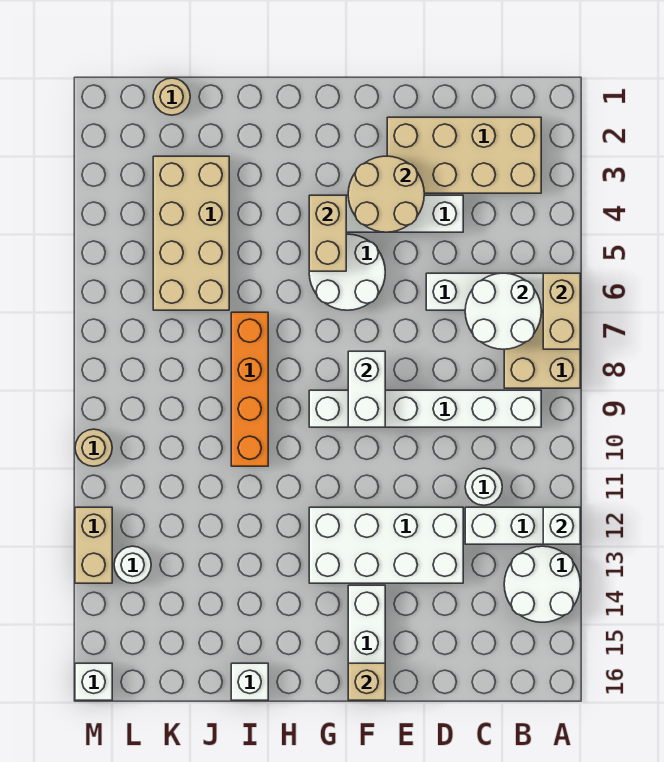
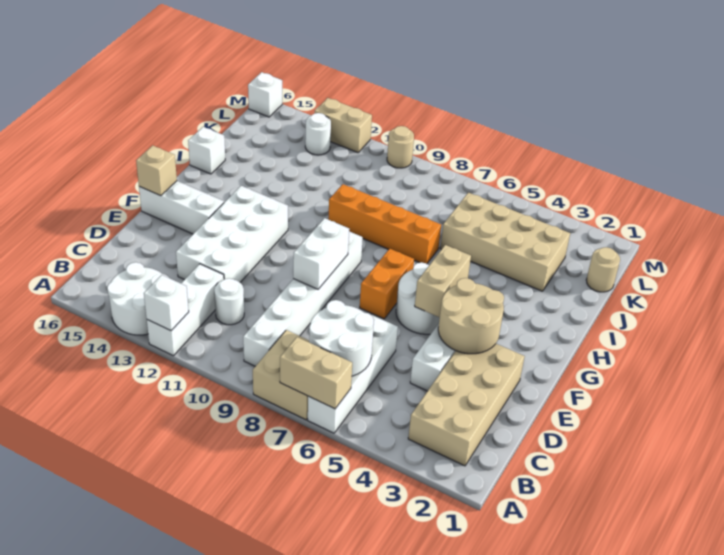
none -> orange 1x2 brick [360,249,414,319]
white 1x2 brick [348,351,385,427] -> white 1x2 brick turned to [293,218,349,289]
tan 1x2 brick [309,195,346,271] -> tan 1x2 brick turned to [415,245,471,317]

